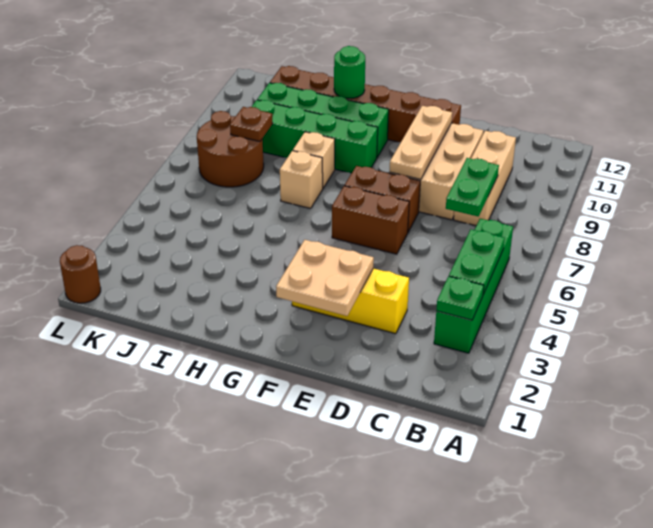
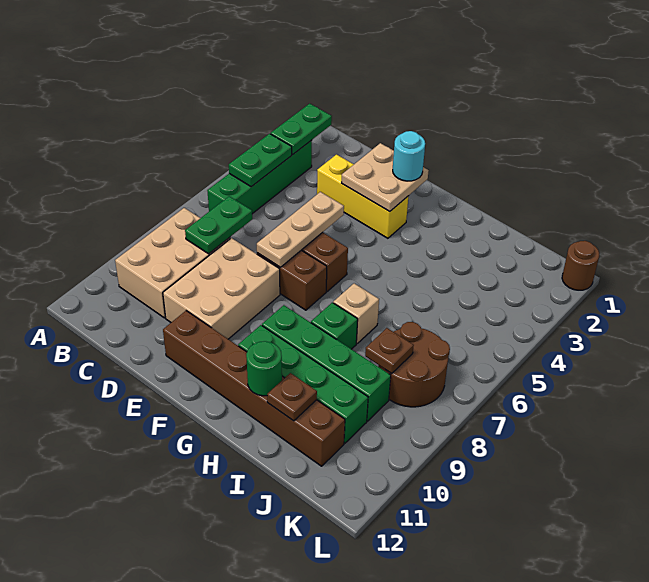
green 1x1 plate [436,276,484,320] -> green 1x2 plate [271,104,332,154]
tan 1x3 brick [454,131,516,226] -> tan 2x3 brick [115,208,230,318]
tan 1x3 plate [389,106,452,179] -> tan 1x3 plate moved to [257,192,344,267]
none -> cyan 1x1 round brick [393,131,425,181]
tan 1x1 brick [293,132,335,188] -> green 1x1 brick [311,303,358,349]
none -> brown 1x1 plate [267,373,317,421]

